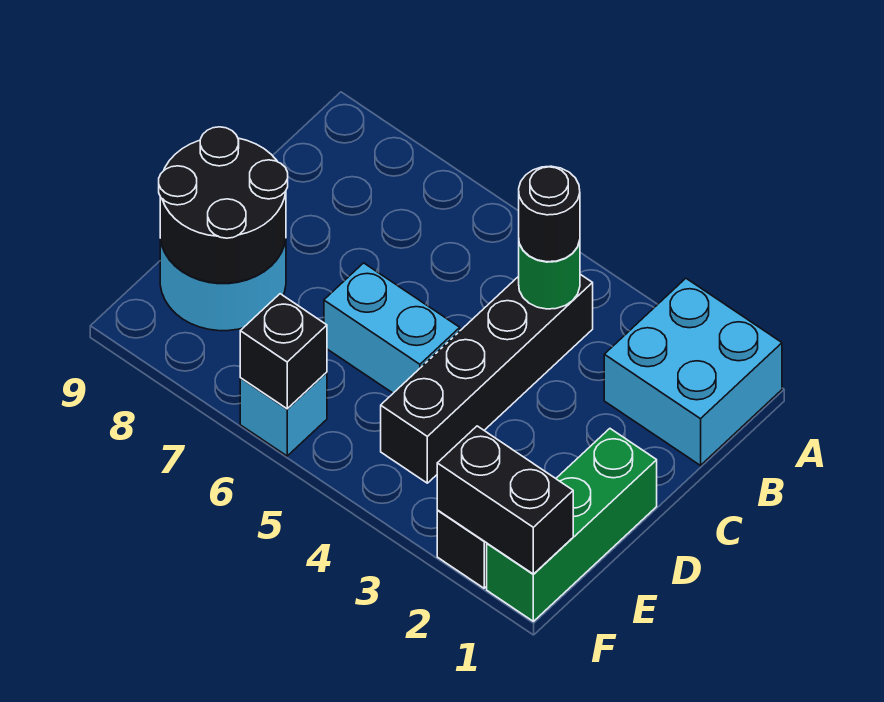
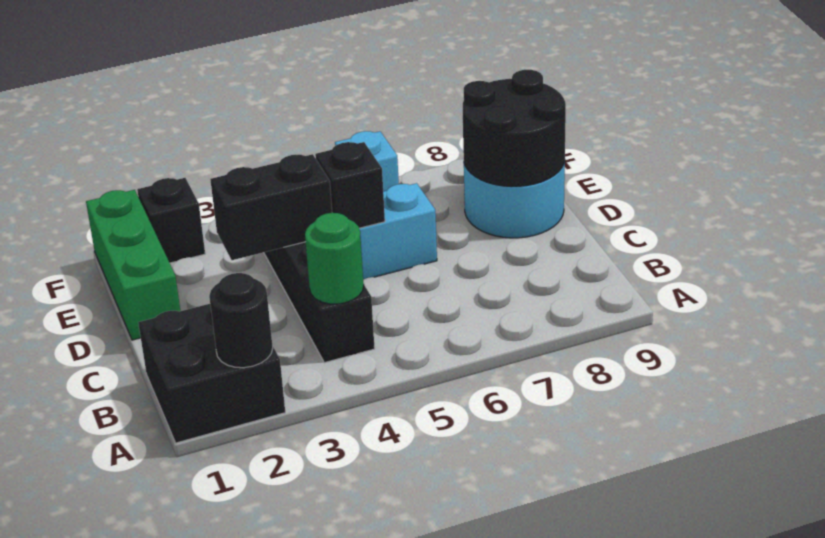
cyan 2x2 brick [604,278,782,465] -> black 2x2 brick [138,304,285,443]
black 1x1 round brick [519,166,580,262] -> black 1x1 round brick moved to [209,273,273,368]
black 1x2 brick [437,426,573,574] -> black 1x2 brick moved to [210,154,332,260]
black 1x1 brick [240,294,327,409] -> black 1x1 brick moved to [315,142,385,228]

